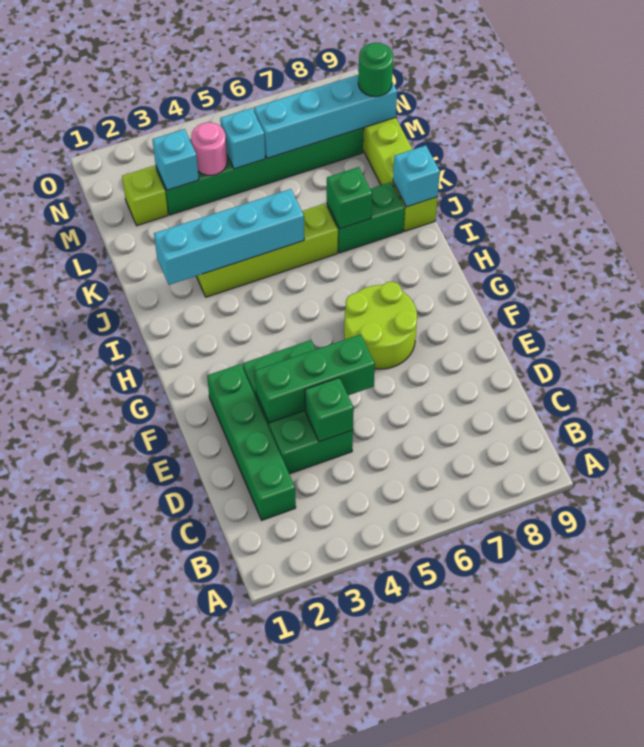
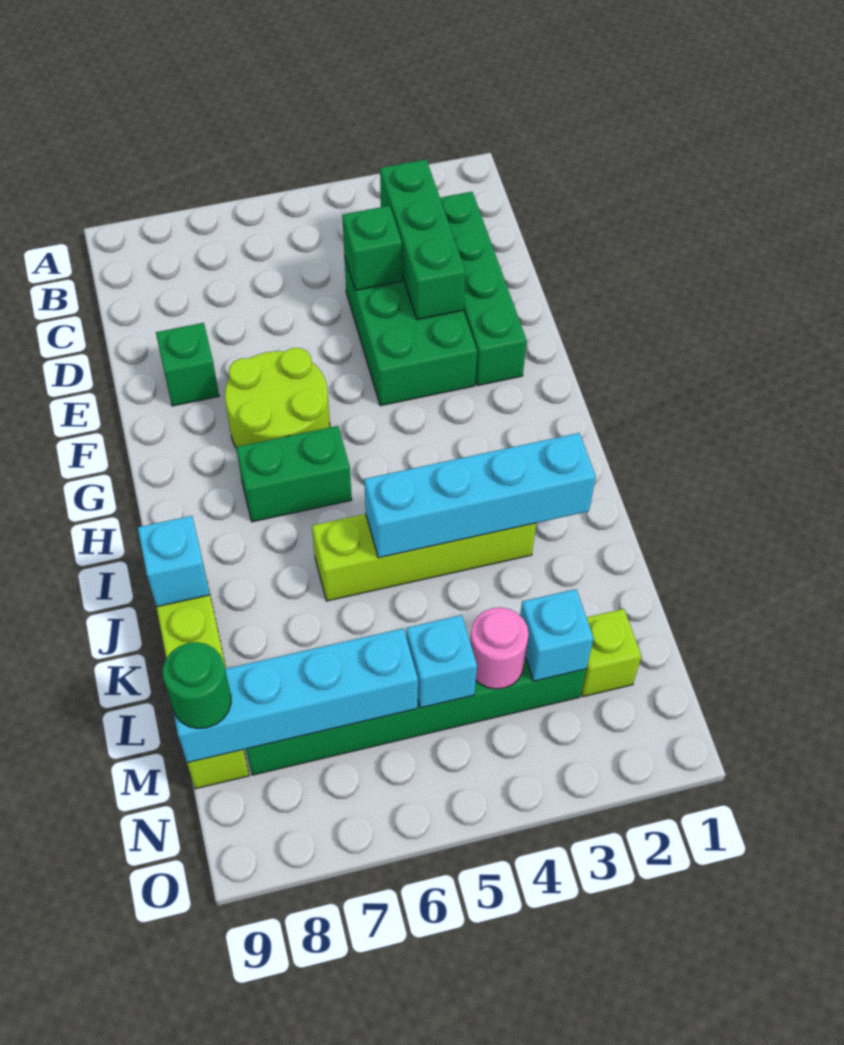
green 1x3 brick [255,334,375,423] -> green 1x3 brick turned to [380,159,466,320]
green 1x2 brick [327,182,405,253] -> green 1x2 brick moved to [236,426,352,522]
green 1x1 brick [327,167,372,229] -> green 1x1 brick moved to [156,323,219,406]

